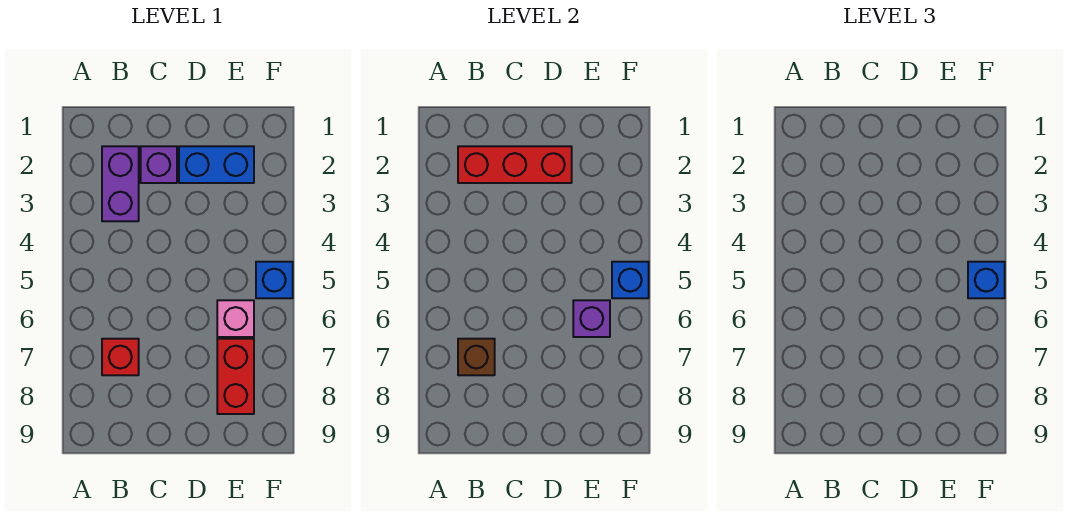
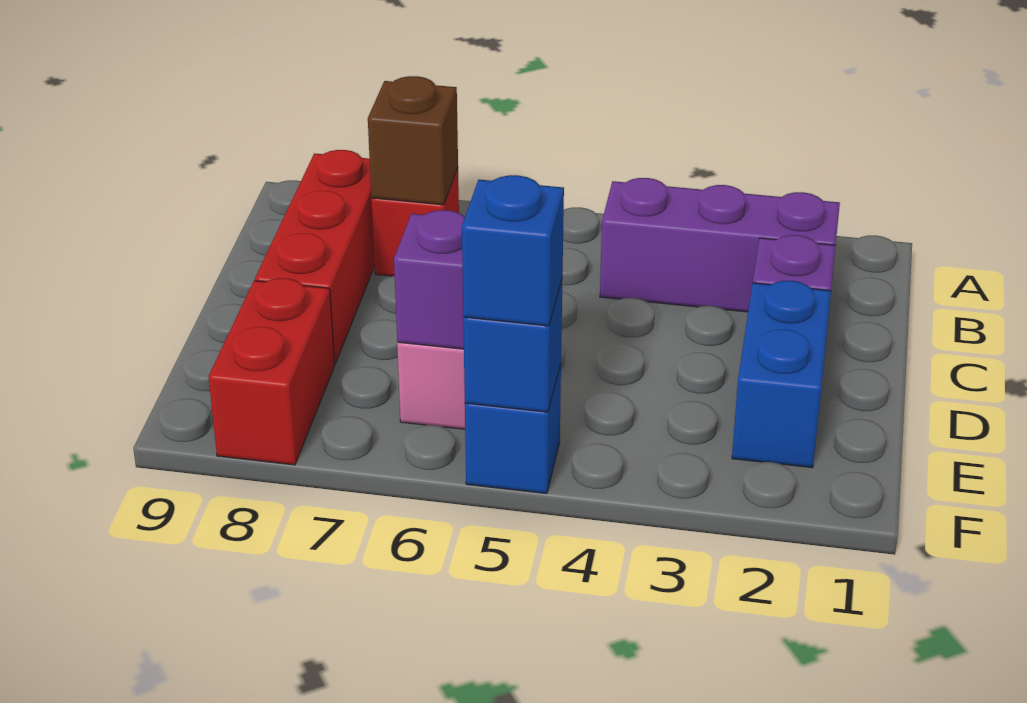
purple 1x2 brick [102,146,139,221] -> purple 1x3 brick [600,178,840,312]
red 1x3 brick [458,146,572,183] -> red 1x3 brick moved to [255,150,375,364]
red 1x2 brick [217,339,254,414] -> red 1x2 brick turned to [209,278,335,465]

